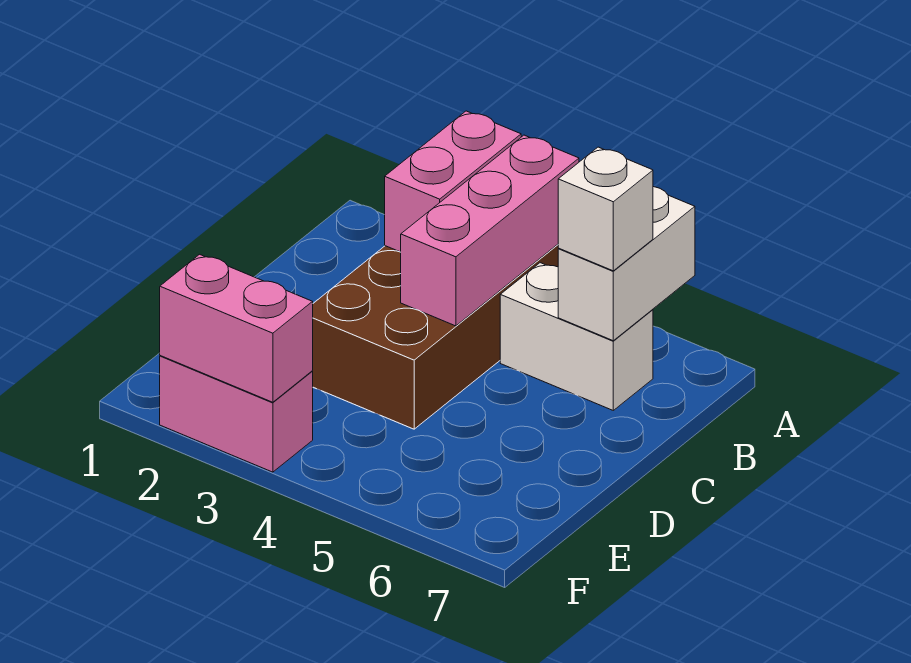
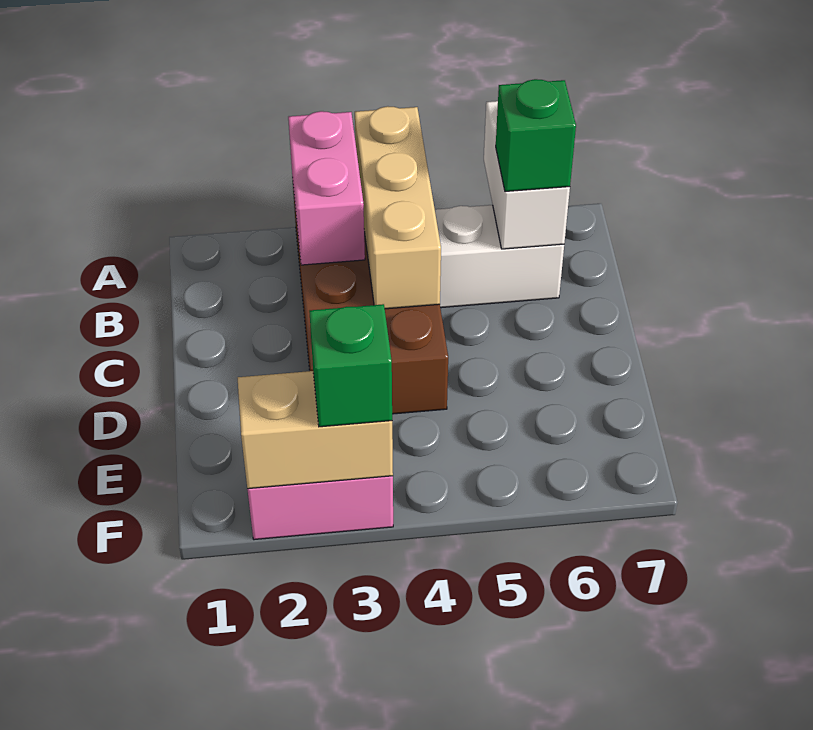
pink 1x3 brick [401,135,579,326] -> tan 1x3 brick [355,106,441,309]
white 1x1 brick [558,147,653,271] -> green 1x1 brick [496,79,576,192]
pink 1x2 brick [160,254,313,402] -> tan 1x2 brick [238,371,393,489]
none -> green 1x1 brick [309,304,392,427]

